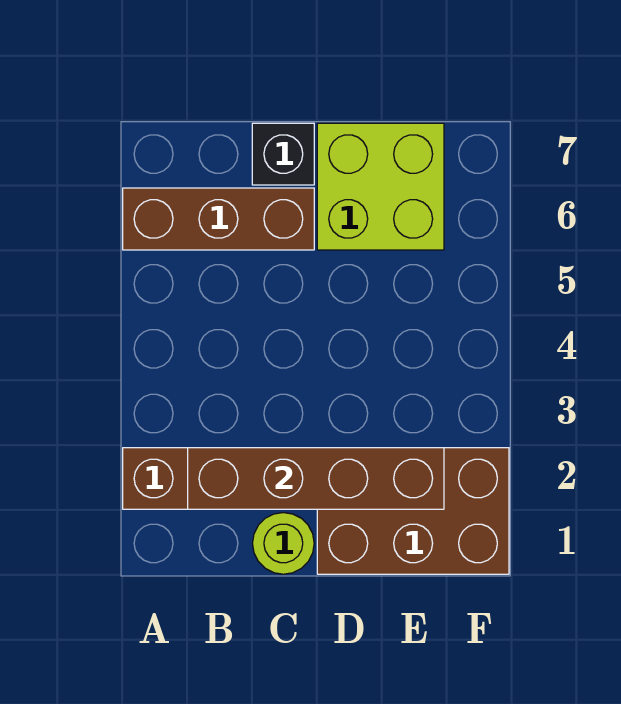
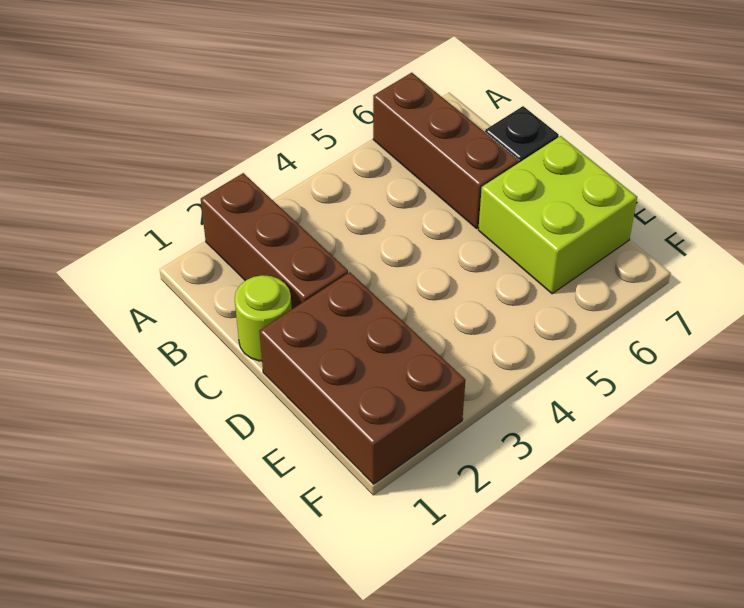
brown 1x4 brick [188,448,444,509] -> none

